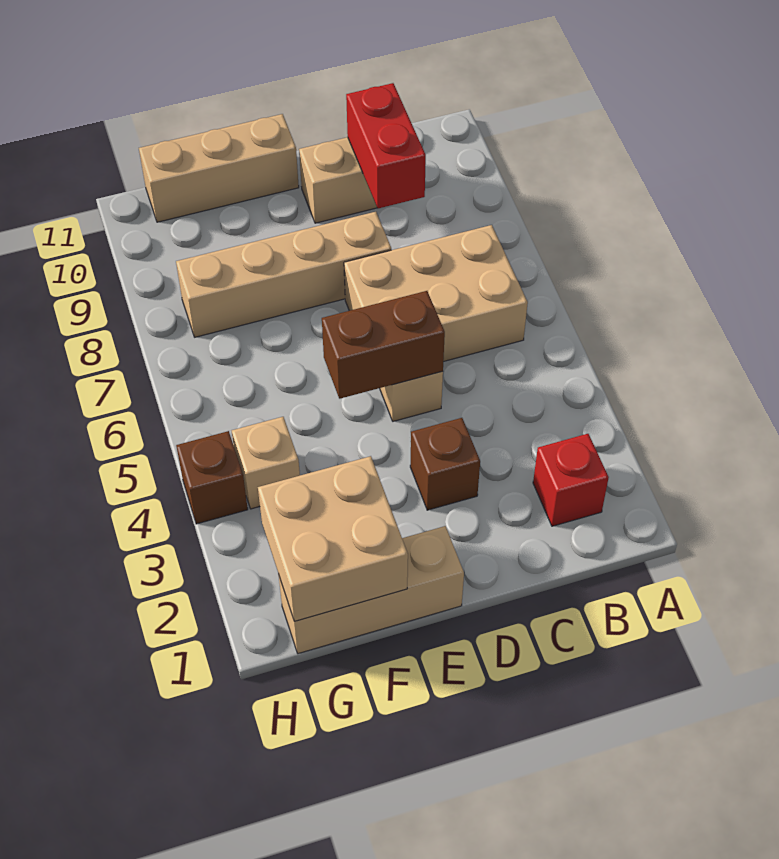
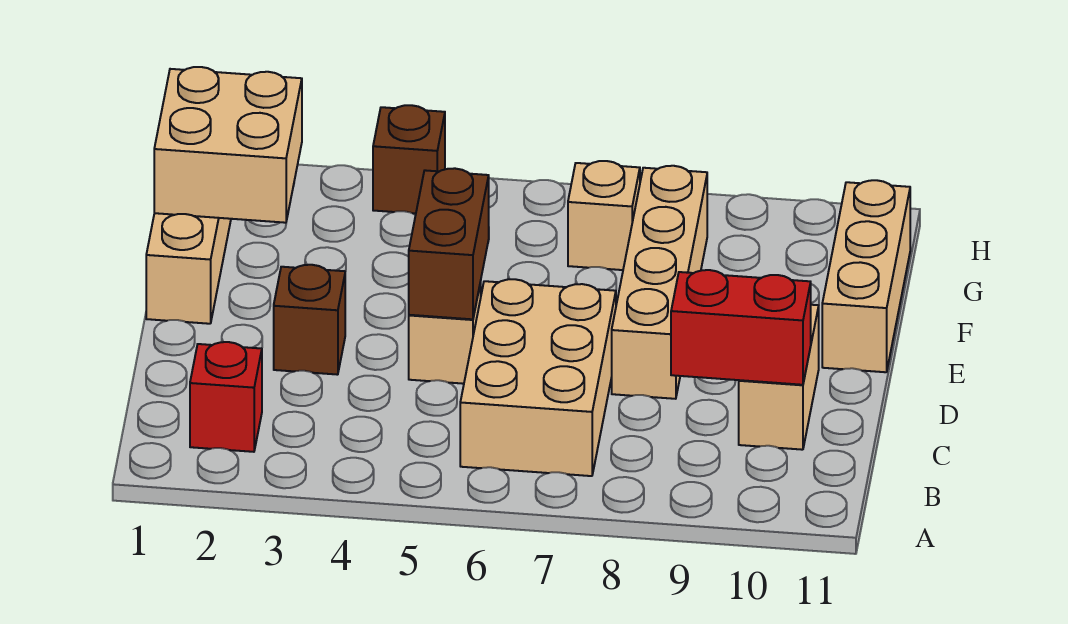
tan 1x1 brick [232,417,300,509] -> tan 1x1 brick moved to [568,161,640,270]

